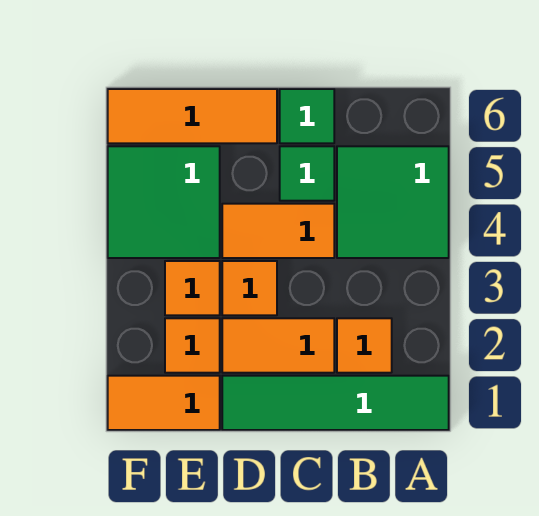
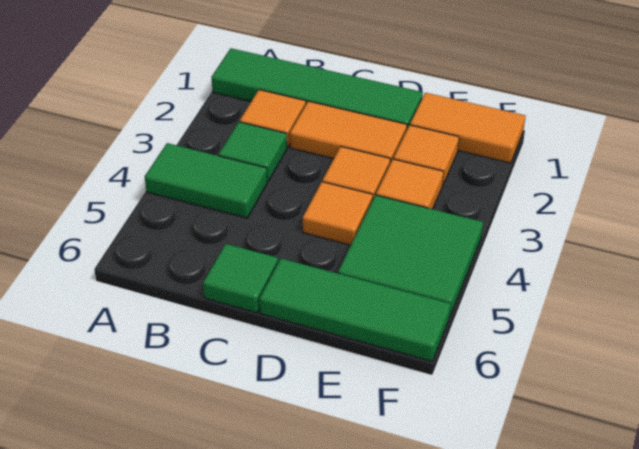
green 2x2 tile [337,146,449,258] -> green 1x2 tile [145,143,267,218]
orange 1x2 tile [222,204,334,258] -> orange 1x1 tile [303,182,373,245]
green 1x1 tile [280,146,334,201] -> green 1x1 tile moved to [219,122,287,182]
orange 1x3 tile [108,89,277,143] -> green 1x3 tile [260,258,451,361]

